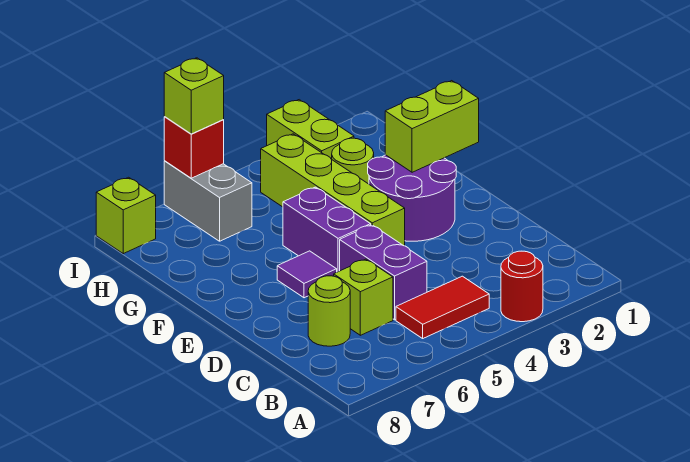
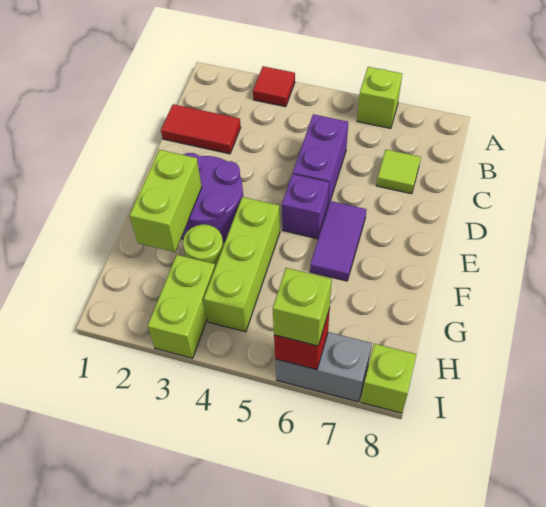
red 1x1 round brick [501,251,543,322] -> red 1x1 tile [253,66,295,107]
red 1x2 tile [396,276,489,338] -> red 1x2 tile moved to [161,104,241,154]
lime 1x1 brick [334,259,393,335] -> lime 1x1 brick moved to [357,67,402,128]
lime 1x1 round brick [308,276,350,346] -> lime 1x1 tile [376,149,421,194]
lime 1x4 brick [261,134,405,246] -> lime 1x3 brick [204,197,280,332]
purple 1x2 brick [283,187,371,272] -> purple 1x1 brick [282,174,329,239]
purple 1x1 tile [277,251,337,298] -> purple 1x2 tile [310,201,366,281]
lime 1x2 brick [385,81,479,172] -> lime 1x2 brick turned to [130,150,202,252]
grey 1x2 brick [164,161,252,241] -> grey 1x2 brick turned to [275,332,372,402]

